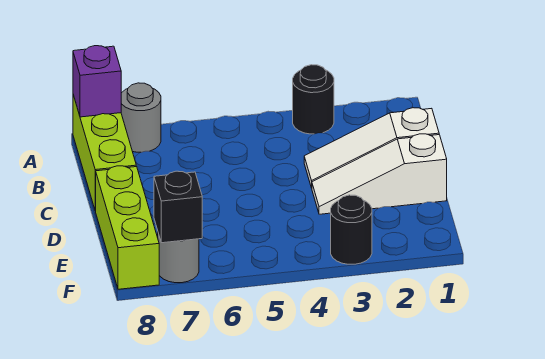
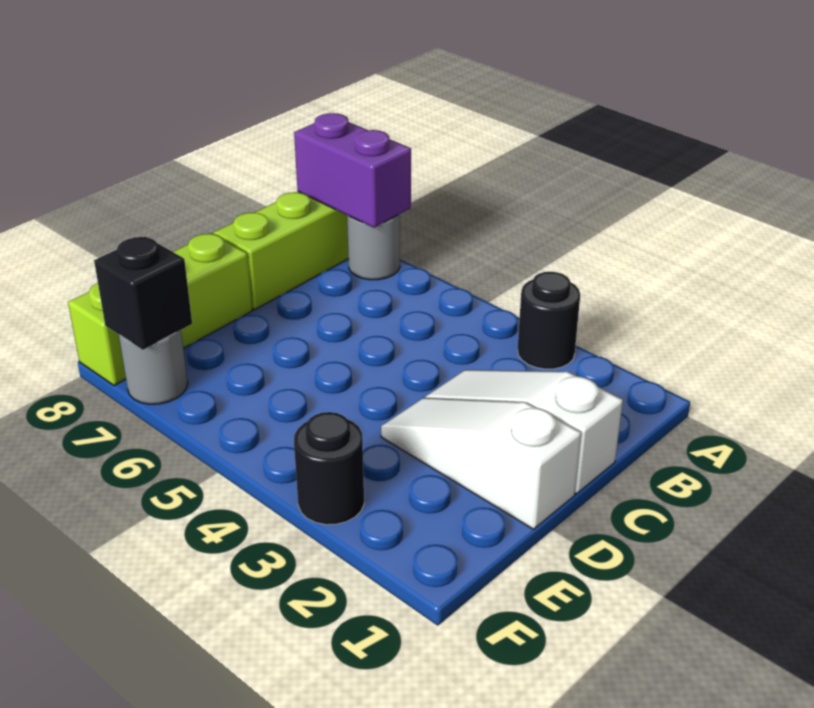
purple 1x1 brick [73,46,121,117] -> purple 1x2 brick [294,113,411,228]

